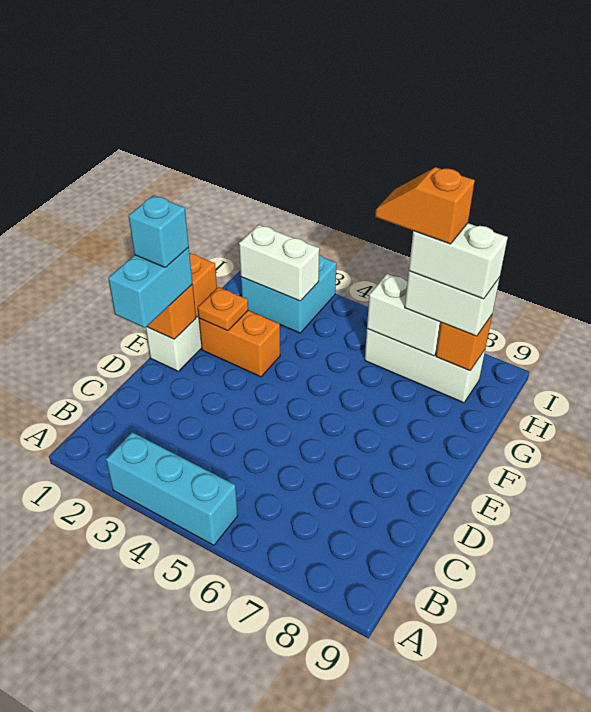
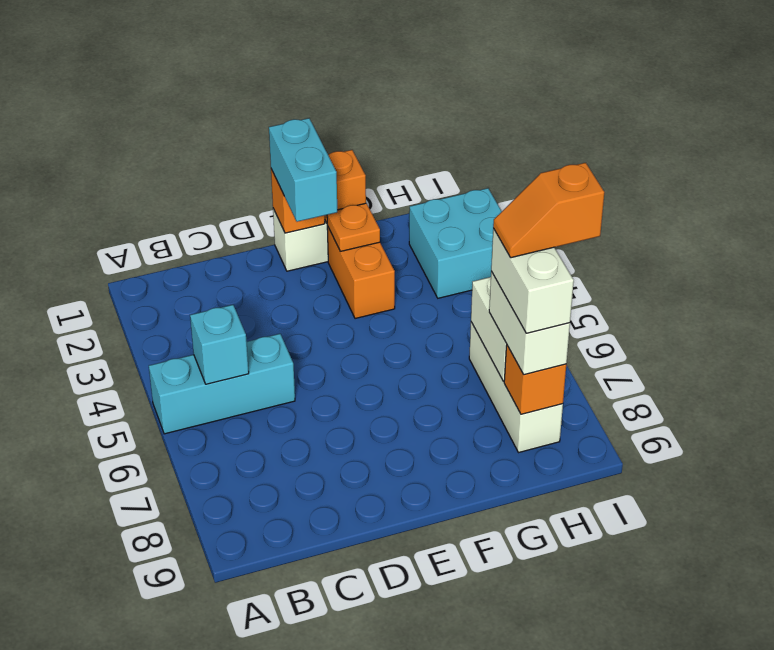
cyan 1x3 brick [106,432,238,545] -> cyan 1x3 brick turned to [149,334,295,434]
cyan 1x2 brick [108,247,193,328] -> cyan 1x2 brick turned to [269,118,337,222]
cyan 1x1 brick [129,195,189,267] -> cyan 1x1 brick moved to [190,305,249,384]
white 1x2 brick [239,225,319,301] -> none
orange 1x2 slope [375,167,475,244] -> orange 1x2 slope turned to [493,163,604,258]

